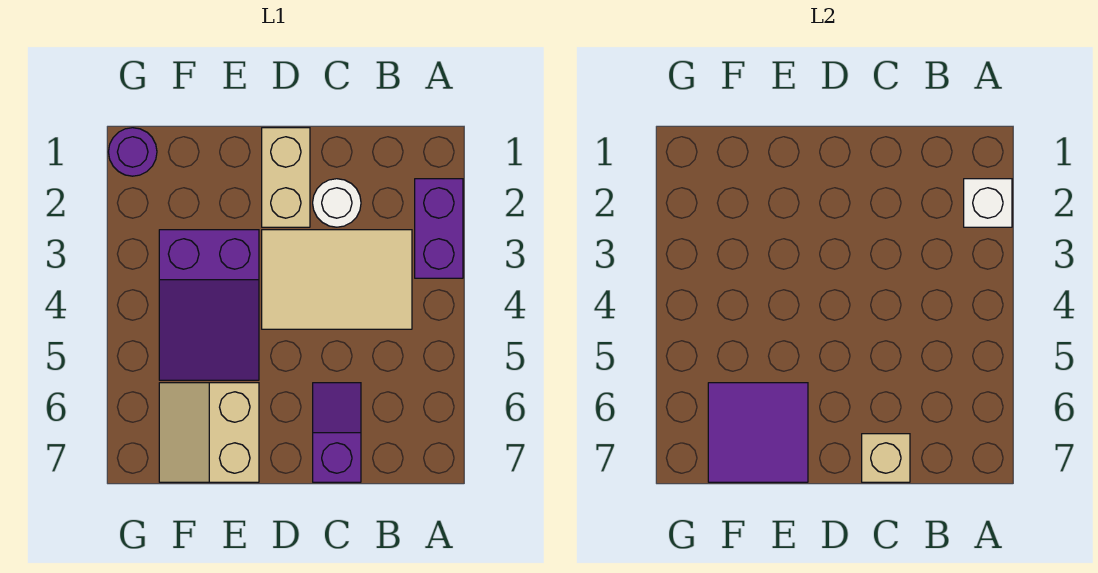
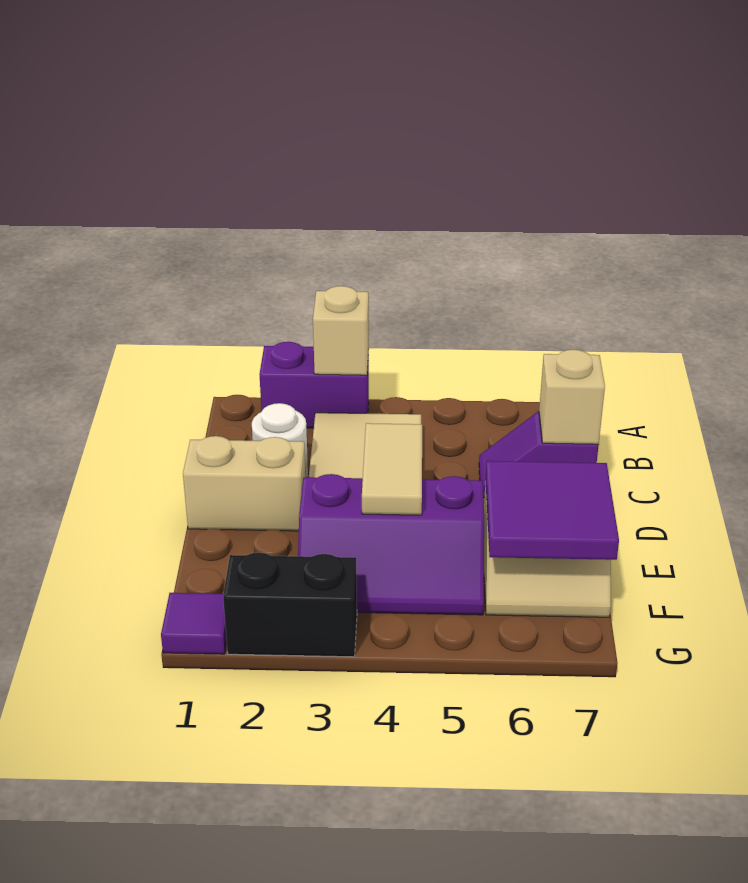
white 1x1 brick [964,179,1012,227] -> none
none -> tan 1x1 brick [313,286,369,375]
none -> tan 1x2 tile [362,423,422,515]
purple 2x3 slope [159,230,259,380] -> purple 2x3 slope turned to [298,474,484,615]
purple 1x1 round brick [109,128,157,176] -> purple 1x1 tile [161,593,227,654]
none -> black 1x2 brick [223,553,357,657]

